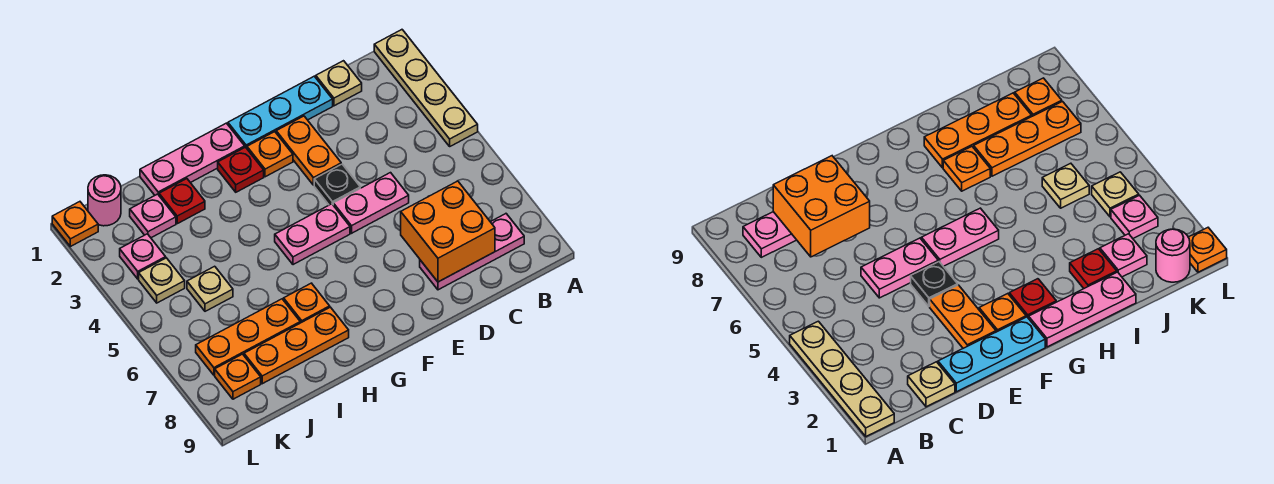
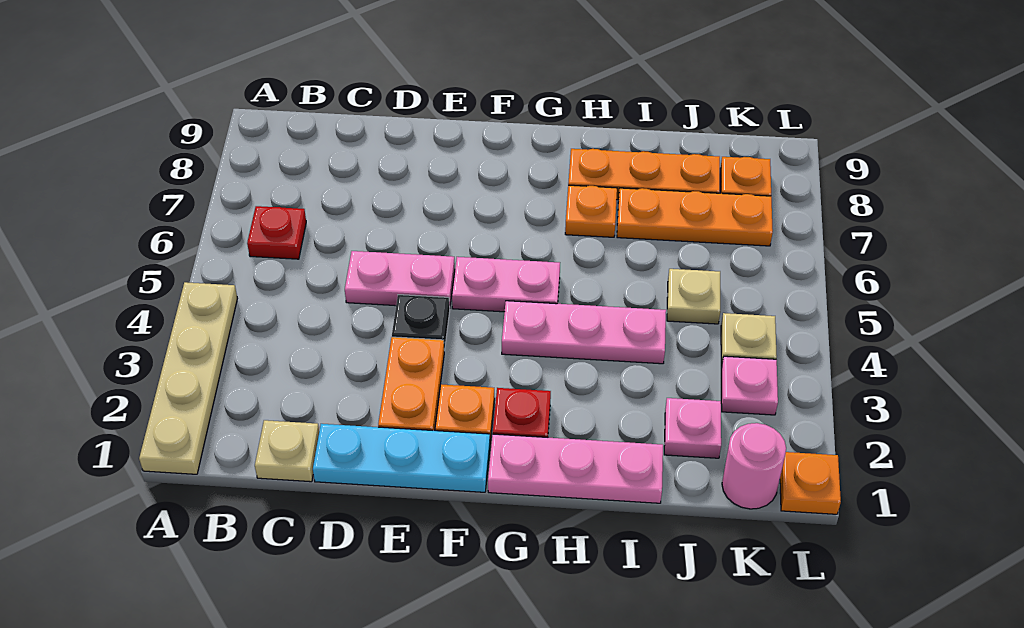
pink 1x3 plate [420,214,524,290] -> pink 1x3 plate moved to [502,301,666,364]
orange 2x2 brick [401,181,495,282] -> none
red 1x1 plate [159,179,205,224] -> red 1x1 plate moved to [247,206,306,259]

